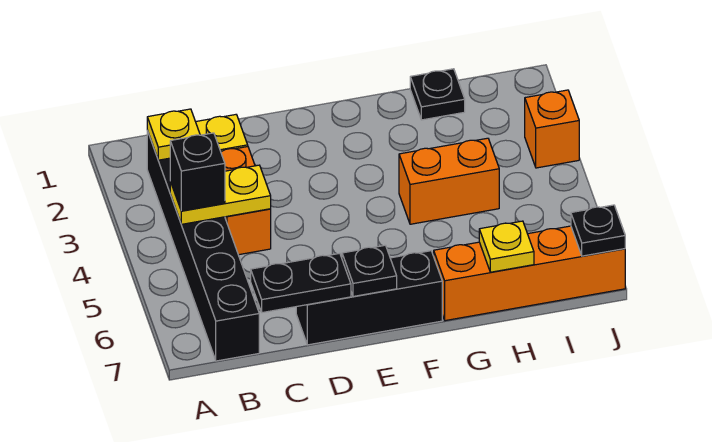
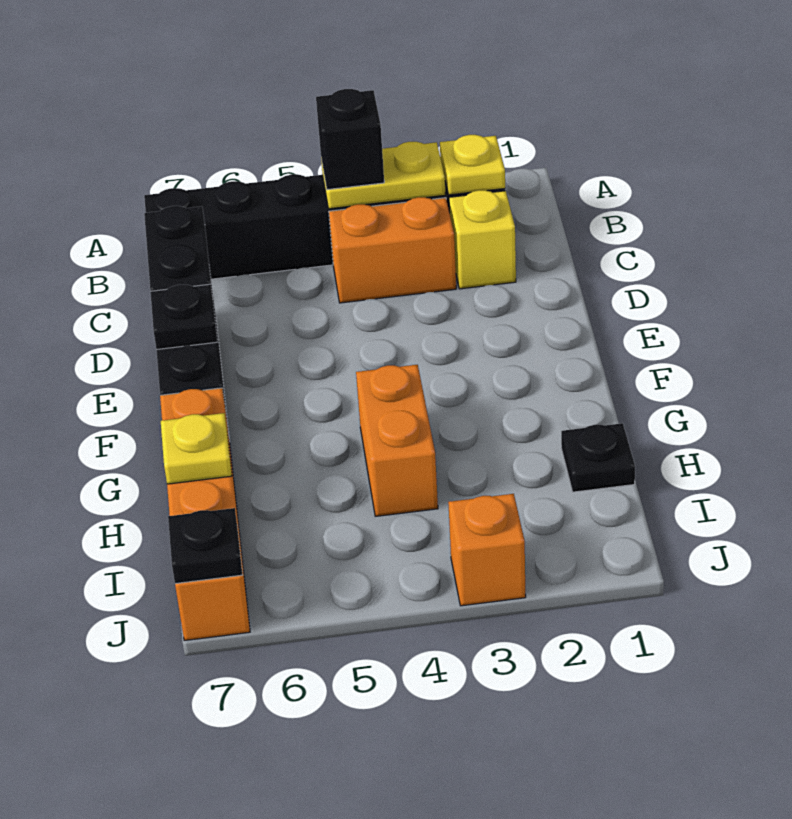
yellow 1x2 plate [170,165,271,224] -> yellow 1x2 plate turned to [321,142,446,209]

